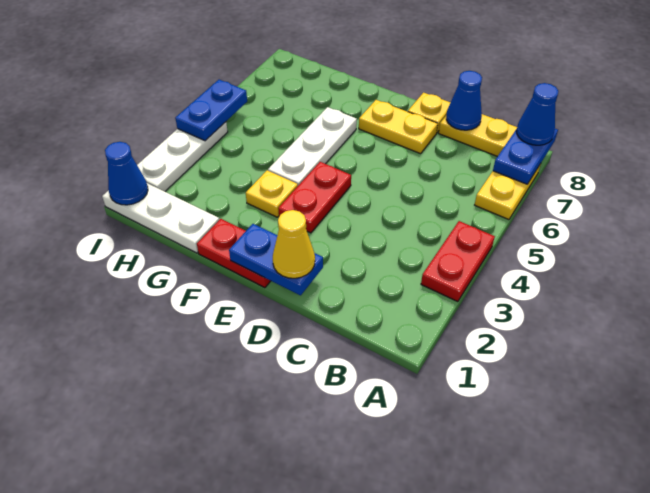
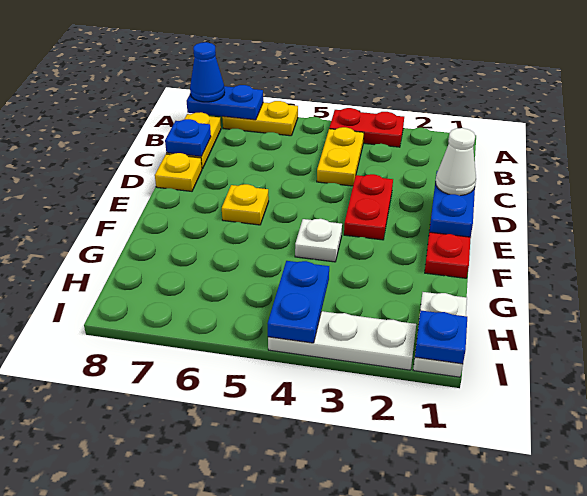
blue 1x1 cone [446,71,482,130] -> blue 1x1 plate [165,119,211,157]
yellow 1x1 cone [273,210,315,278] -> white 1x1 cone [435,128,476,196]
yellow 1x2 plate [359,100,438,154] -> yellow 1x2 plate moved to [317,127,364,186]
red 1x2 plate [278,162,351,233] -> red 1x2 plate turned to [344,174,393,240]
yellow 1x1 plate [246,170,298,217] -> yellow 1x1 plate moved to [222,184,269,225]
white 1x3 plate [268,107,357,185] -> white 1x1 plate [295,219,342,262]
white 1x3 plate [102,183,219,253] -> white 1x2 plate [413,292,467,377]
blue 1x1 cone [105,142,148,205] -> blue 1x1 plate [415,310,467,364]
blue 1x2 plate [175,80,247,141] -> blue 1x2 plate turned to [267,261,329,343]

